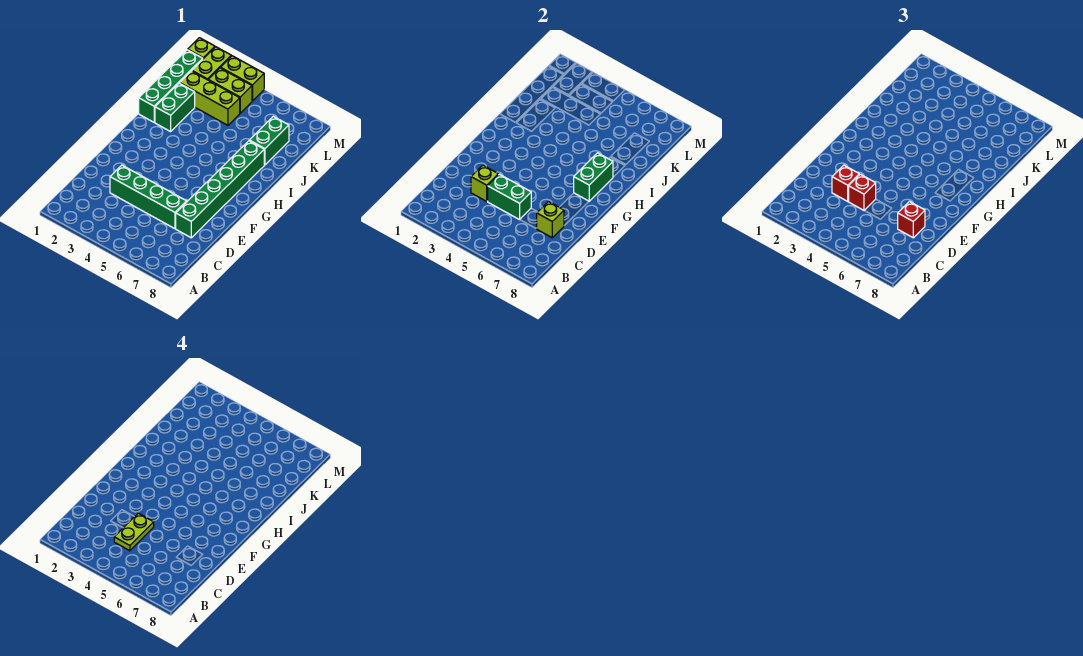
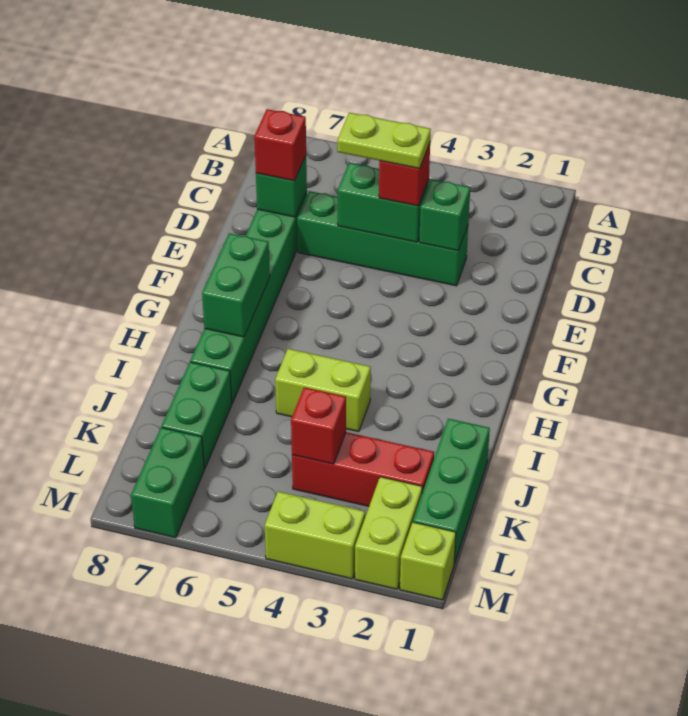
lime 1x2 plate [114,513,154,551] -> lime 1x2 plate turned to [337,113,431,169]
lime 1x1 brick [471,165,498,201] -> green 1x1 brick [419,179,470,251]
red 1x1 brick [832,165,859,201] -> red 1x1 brick moved to [291,387,346,464]
lime 1x1 brick [537,202,564,238] -> green 1x1 brick [256,156,307,217]
green 1x4 brick [139,50,203,122] -> green 1x3 brick [413,419,490,564]
green 1x2 brick [155,83,195,132] -> green 1x2 brick moved to [131,427,204,538]
lime 1x3 brick [180,71,240,125] -> red 1x3 brick [292,432,434,506]
lime 1x2 brick [208,68,252,113] -> lime 1x2 brick moved to [275,349,371,432]

